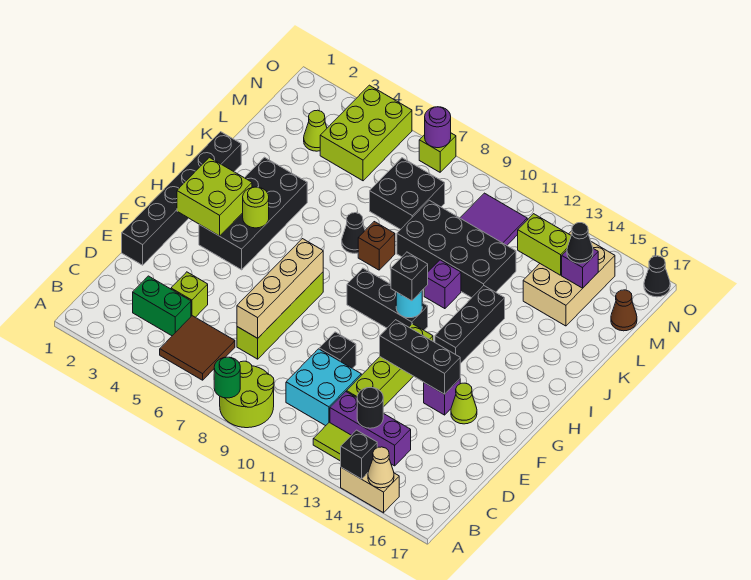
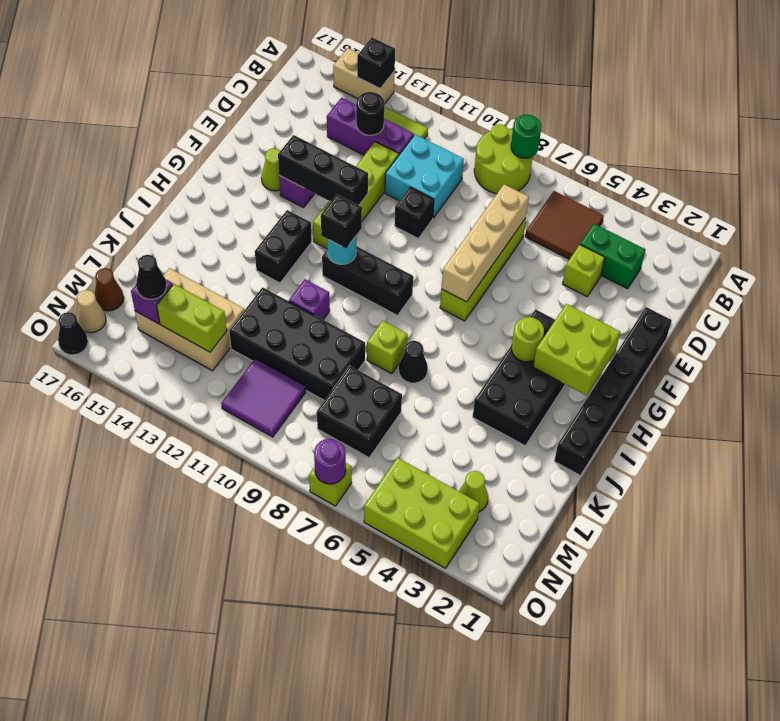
tan 1x1 cone [368,447,394,488] -> tan 1x1 cone moved to [76,290,106,333]
black 1x3 brick [435,286,505,364] -> black 1x2 brick [255,210,312,283]
brown 1x1 brick [358,222,395,270] -> lime 1x1 brick [367,321,408,374]
tan 2x3 brick [523,231,615,326] -> tan 2x3 brick turned to [135,268,244,371]
lime 2x3 brick [320,85,412,181] -> lime 2x3 brick turned to [364,458,480,568]

